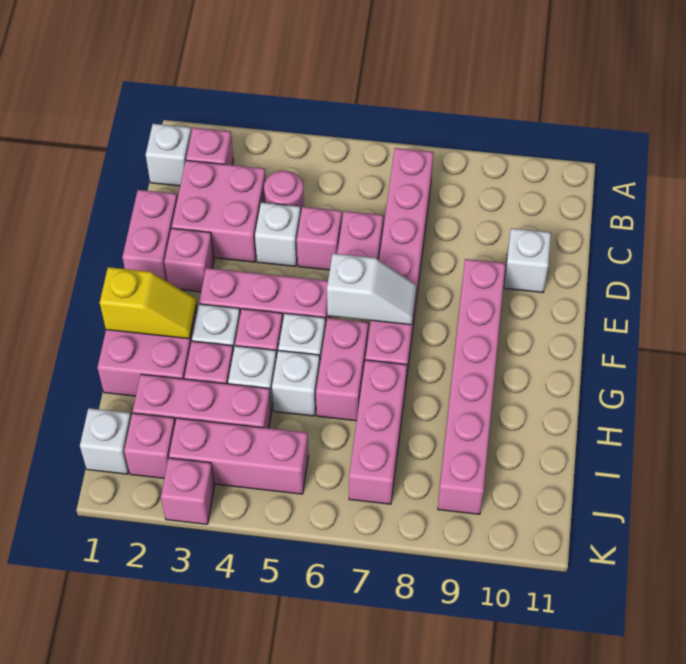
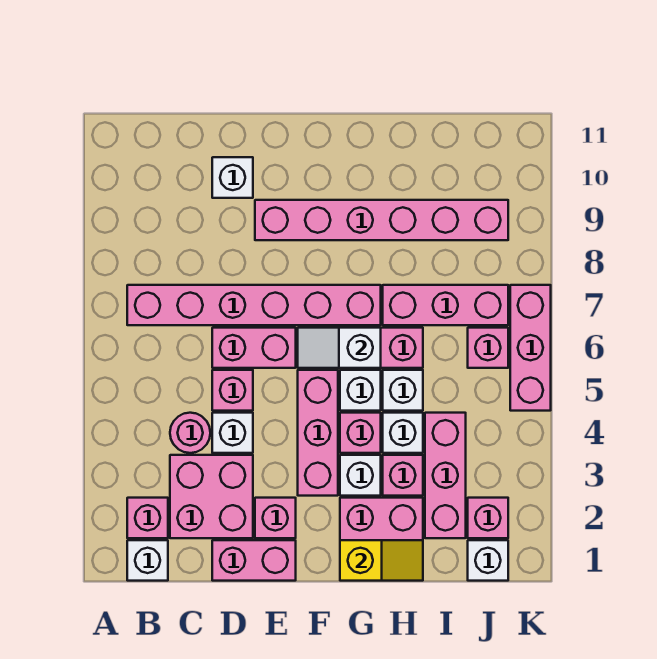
white 1x2 slope [327,253,416,325] -> white 1x2 slope turned to [298,328,381,368]
yellow 1x2 slope [100,267,197,339] -> yellow 1x2 slope turned to [340,540,423,581]
pink 1x3 brick [169,418,309,494] -> pink 1x3 brick moved to [510,285,551,411]
pink 1x1 brick [161,458,215,524] -> pink 1x1 brick moved to [468,328,508,368]

